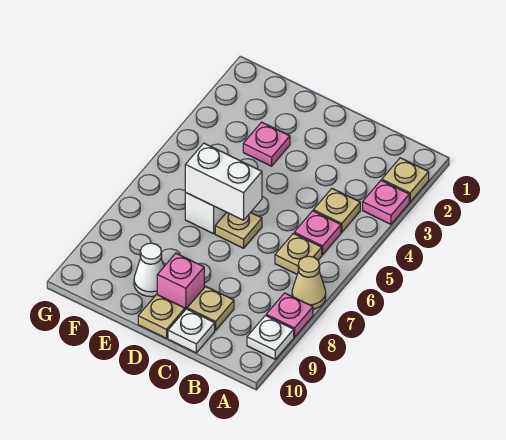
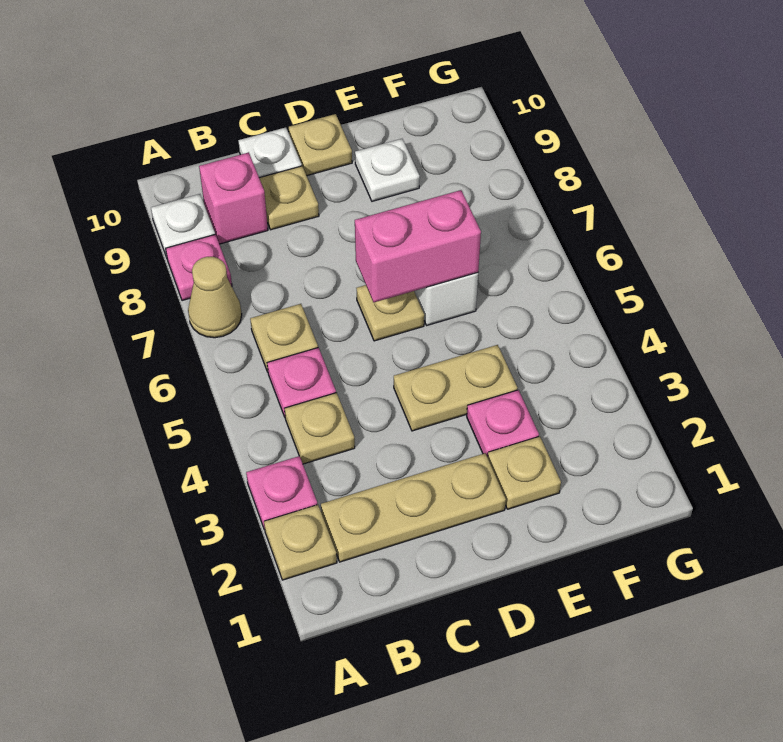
none -> tan 1x3 plate [321,453,506,562]
none -> tan 1x2 plate [394,345,517,431]
white 1x2 brick [185,143,262,220] -> pink 1x2 brick [355,190,481,302]
pink 1x1 brick [157,253,204,310] -> pink 1x1 brick moved to [199,152,268,244]
none -> tan 1x1 plate [488,436,561,509]
white 1x1 cone [134,243,164,297] -> white 1x1 plate [355,139,420,201]

